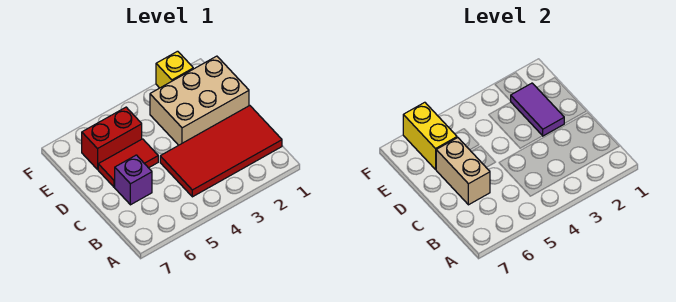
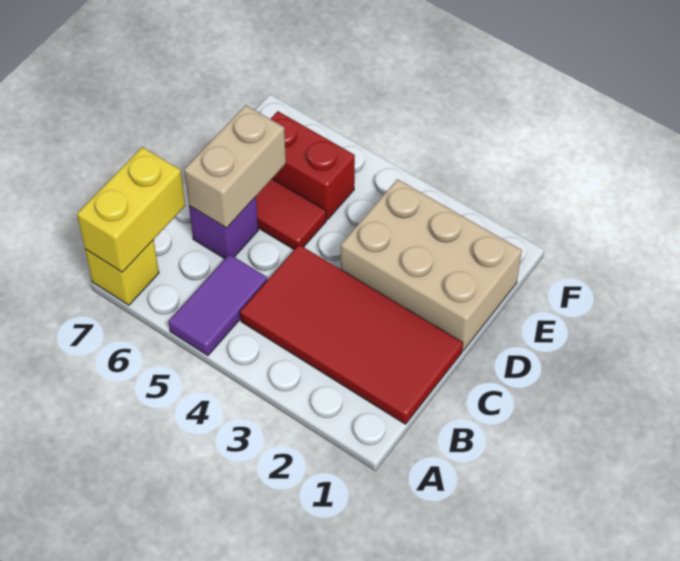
purple 1x2 tile [511,83,564,136] -> purple 1x2 tile moved to [169,254,267,356]
yellow 1x2 brick [403,102,457,169] -> yellow 1x2 brick moved to [77,147,185,272]
yellow 1x1 brick [156,51,193,88] -> yellow 1x1 brick moved to [85,240,159,305]

